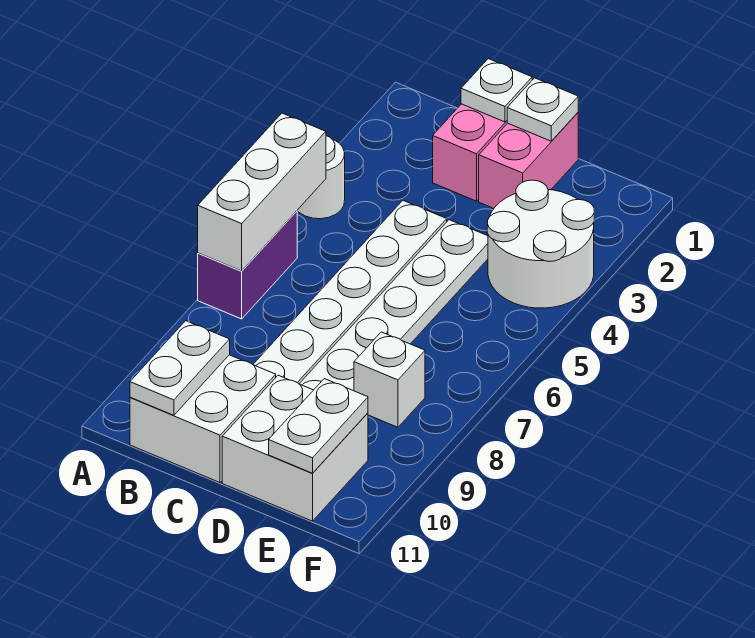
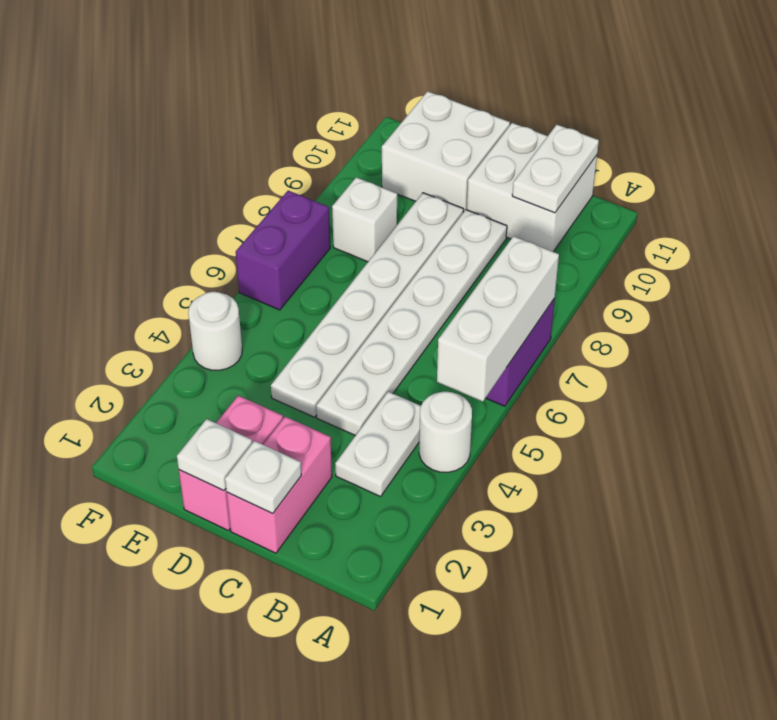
white 2x2 round brick [487,180,594,308] -> white 1x1 round brick [188,292,242,370]
white 1x2 plate [269,379,368,473] -> white 1x2 plate moved to [335,392,421,497]
none -> purple 1x2 brick [236,191,330,310]

